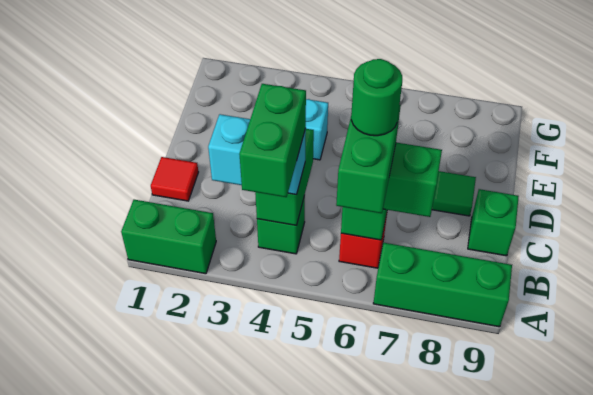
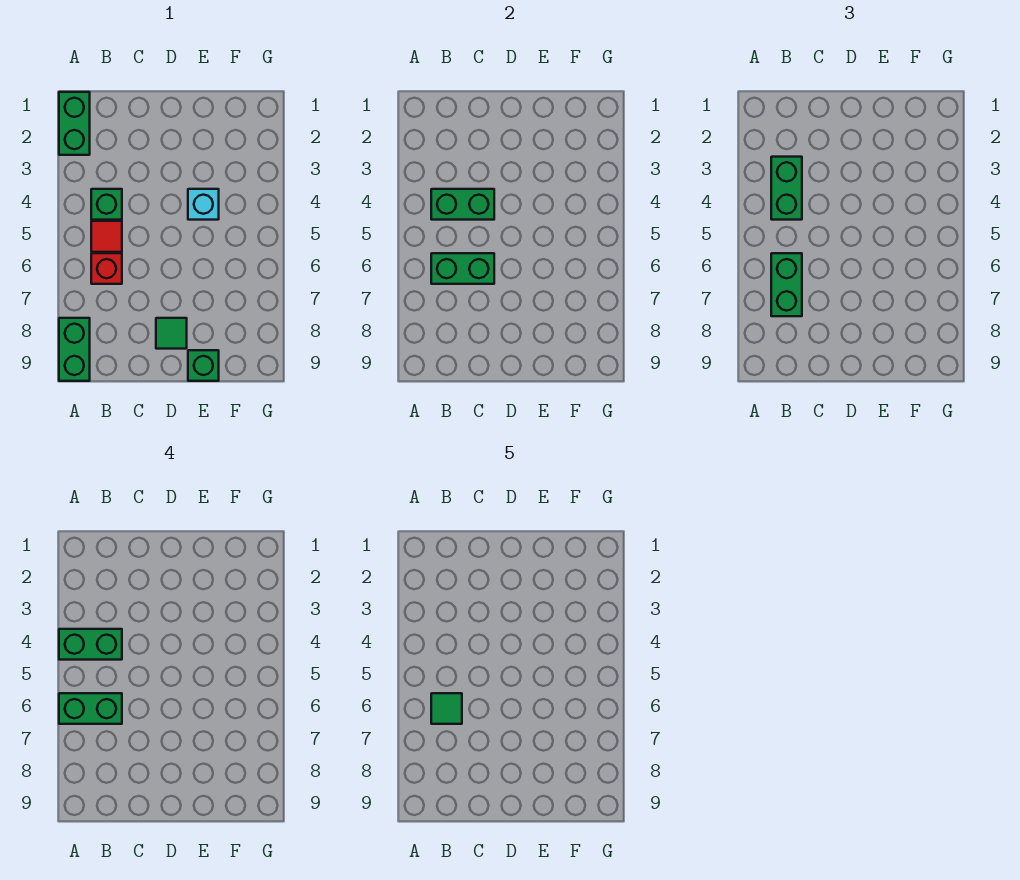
green 1x3 brick [373,243,512,327] -> green 1x2 brick [59,318,90,381]
cyan 1x2 brick [208,114,306,195] -> green 1x2 brick [771,157,802,220]
green 1x1 round brick [351,59,402,136] -> green 1x1 tile [431,693,462,724]
red 1x1 tile [151,157,198,201] -> red 1x1 tile moved to [91,221,122,252]
green 1x1 brick [468,189,519,256] -> green 1x1 brick moved to [188,350,219,381]

